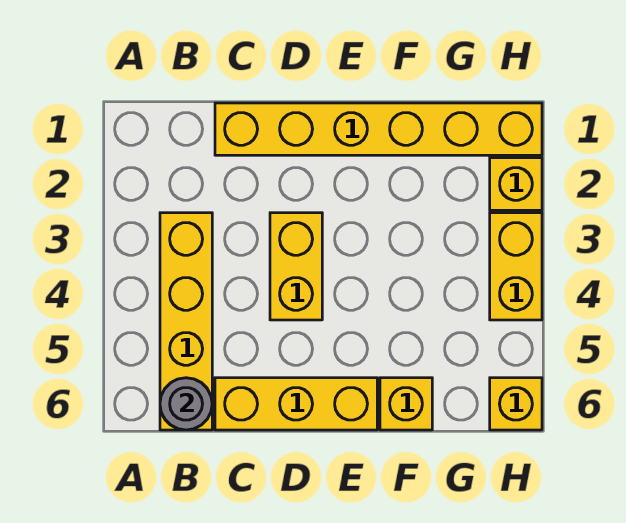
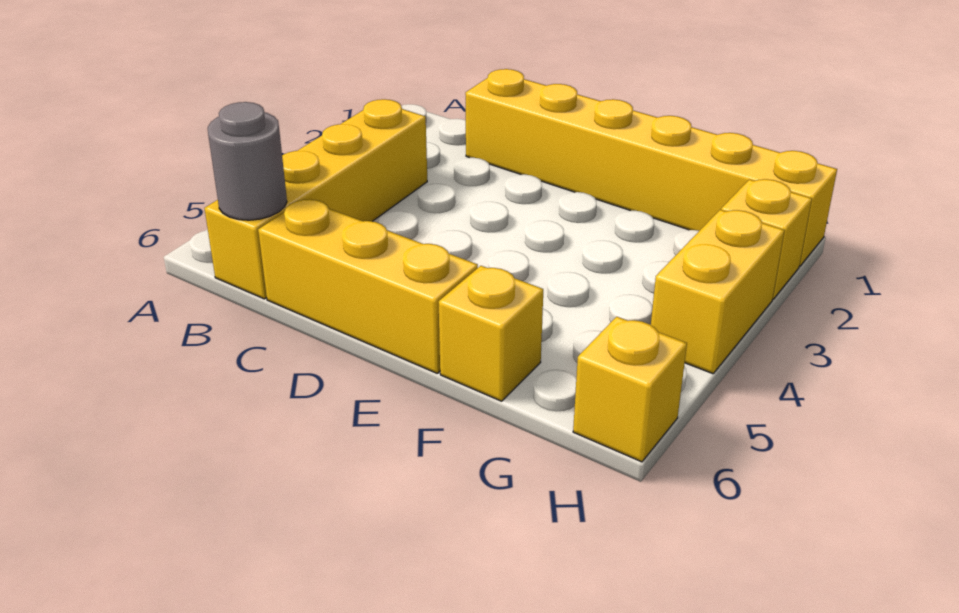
yellow 1x2 brick [270,213,322,320] -> none

